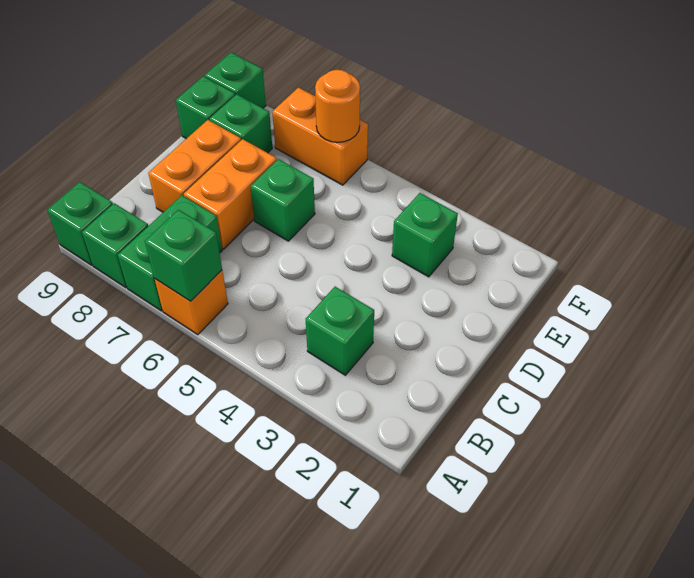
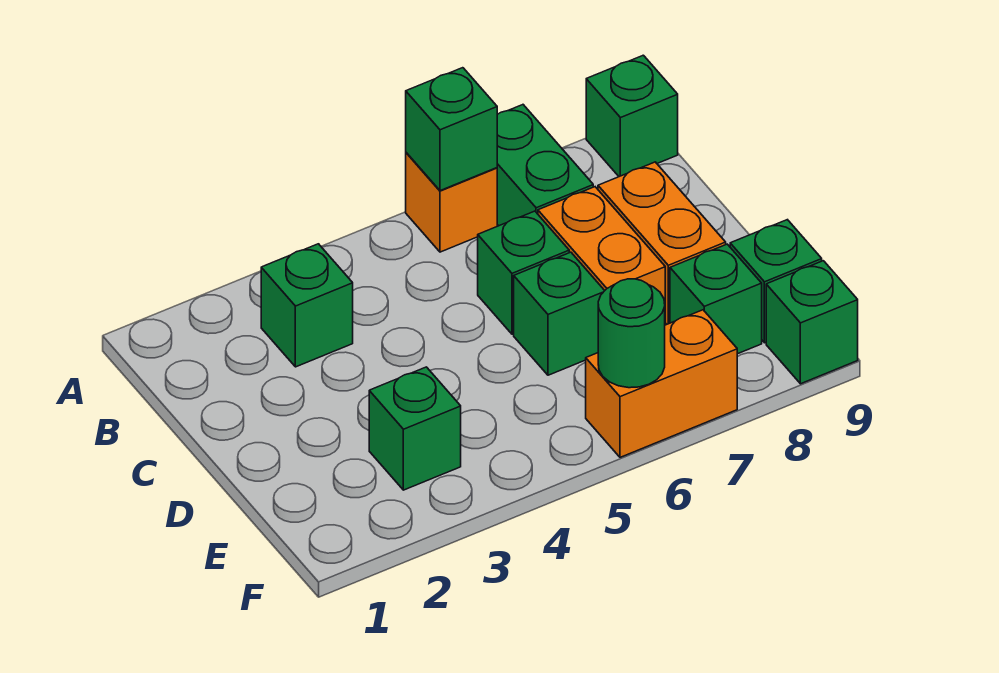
green 1x1 brick [82,203,148,288] -> green 1x1 brick moved to [478,211,569,334]
orange 1x1 round brick [315,70,360,142] -> green 1x1 round brick [598,279,665,388]

